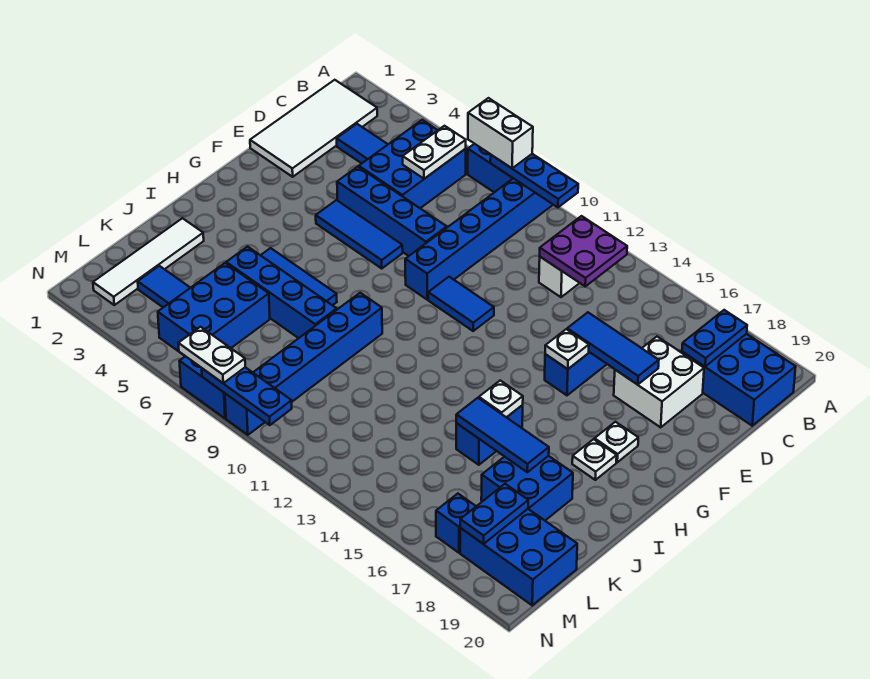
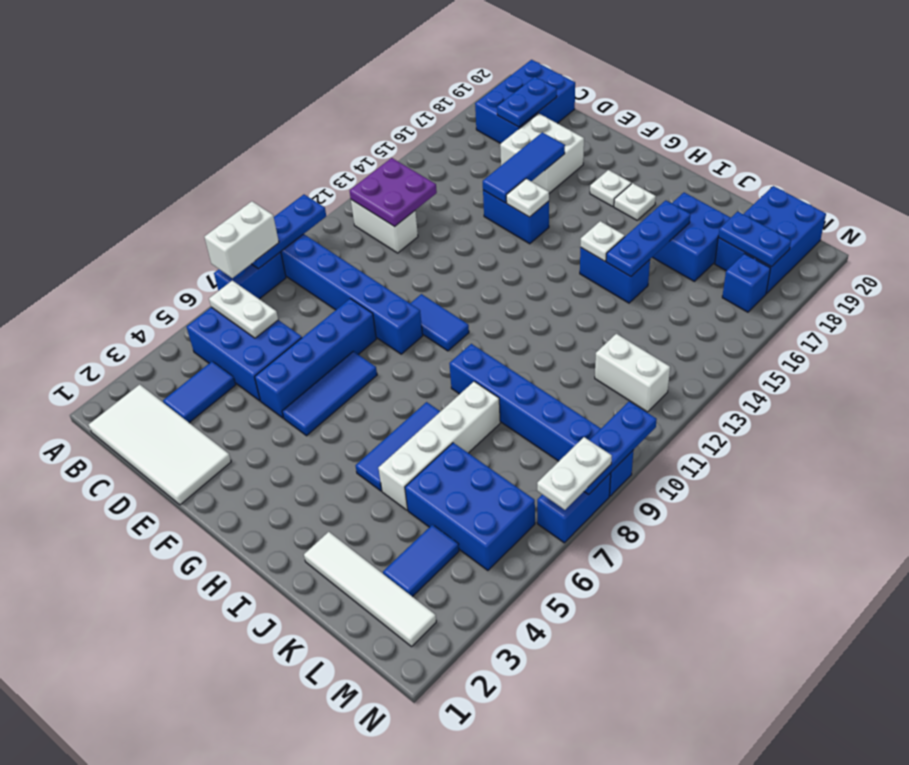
blue 1x2 plate [682,310,747,366] -> blue 1x2 plate turned to [497,77,557,127]
blue 1x2 tile [428,277,494,331] -> blue 1x2 tile turned to [410,294,469,351]
blue 1x4 brick [226,247,337,338] -> white 1x4 brick [378,381,500,510]
blue 1x3 tile [456,398,549,472] -> blue 1x3 plate [606,200,691,277]
none -> white 1x2 brick [595,334,670,412]

